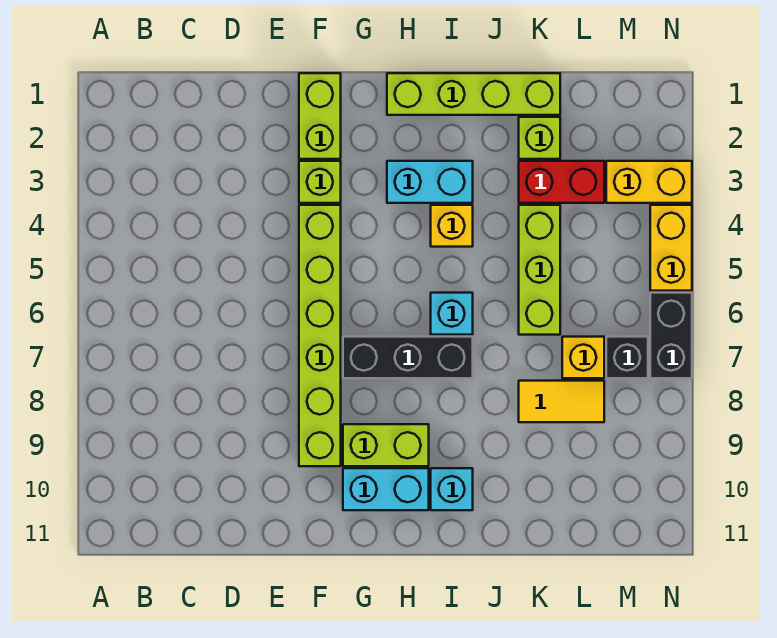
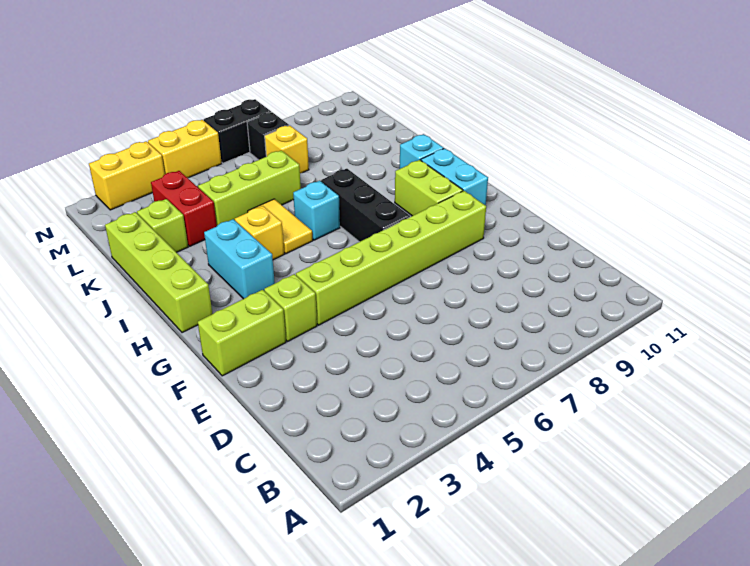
yellow 1x2 tile [519,381,604,422] -> yellow 1x2 tile moved to [248,199,313,254]
yellow 1x2 brick [606,161,692,203] -> yellow 1x2 brick turned to [89,141,165,210]

